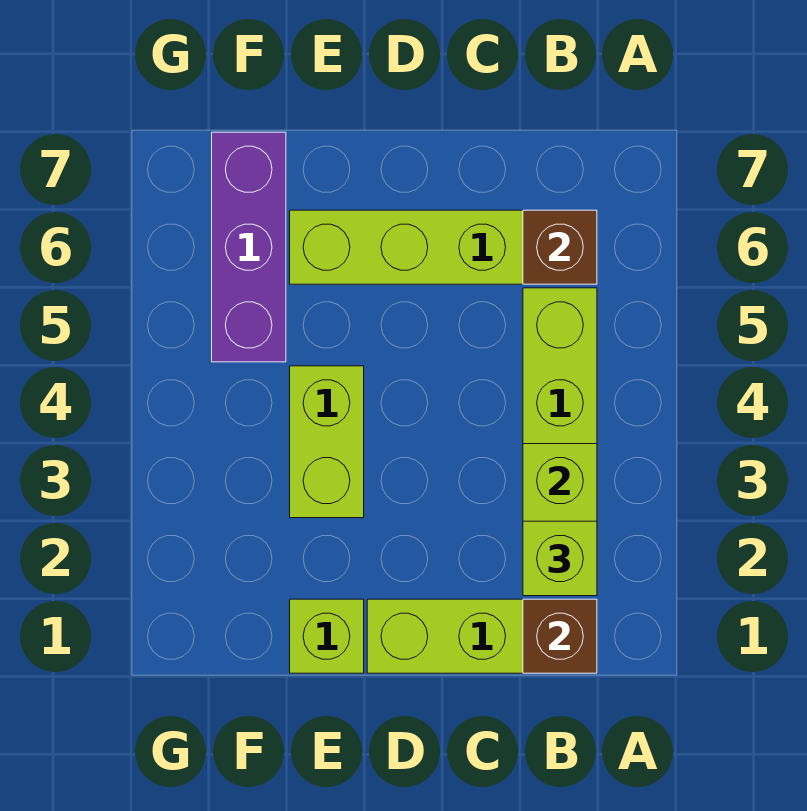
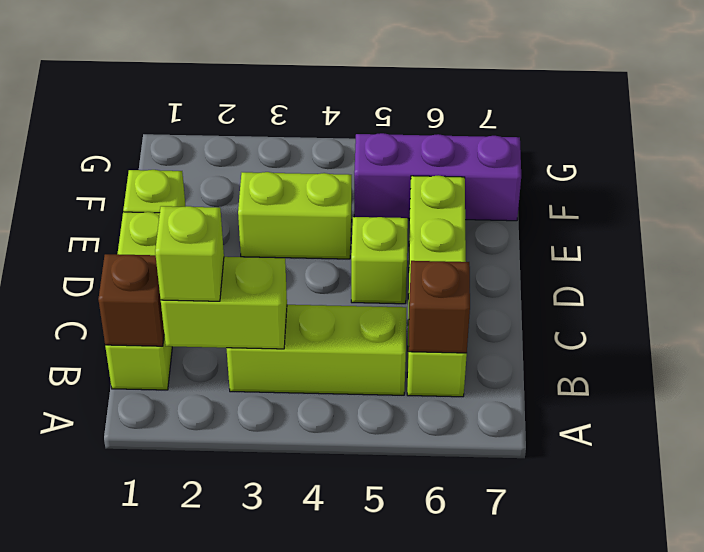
none -> lime 1x1 brick [351,217,408,304]

